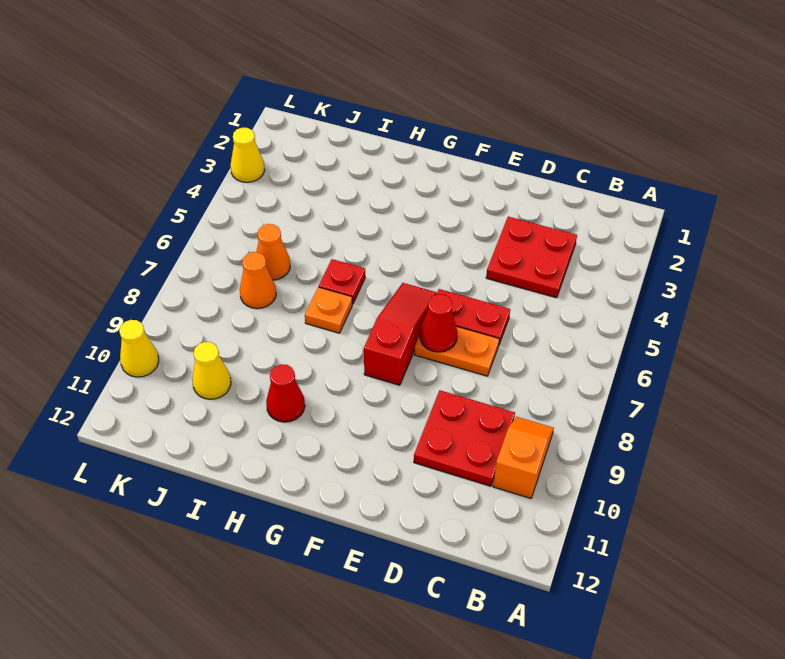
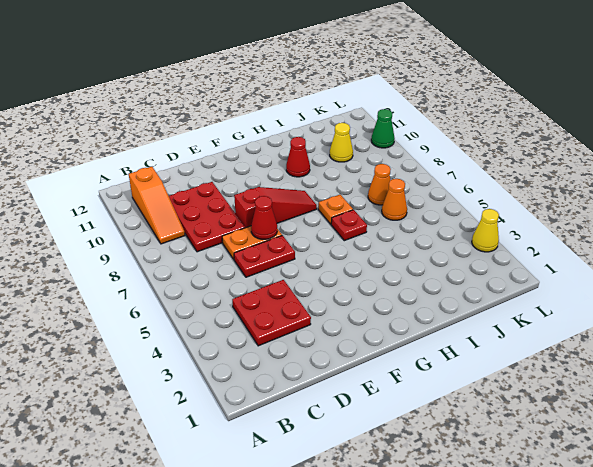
orange 1x2 slope [493,417,554,499] -> orange 1x3 slope [129,167,185,244]
red 2x2 plate [414,390,515,486] -> red 2x3 plate [169,182,245,252]
red 1x3 slope [364,283,437,385] -> red 1x3 slope turned to [234,187,317,228]
yellow 1x1 cone [119,320,159,377] -> green 1x1 cone [371,109,395,148]

